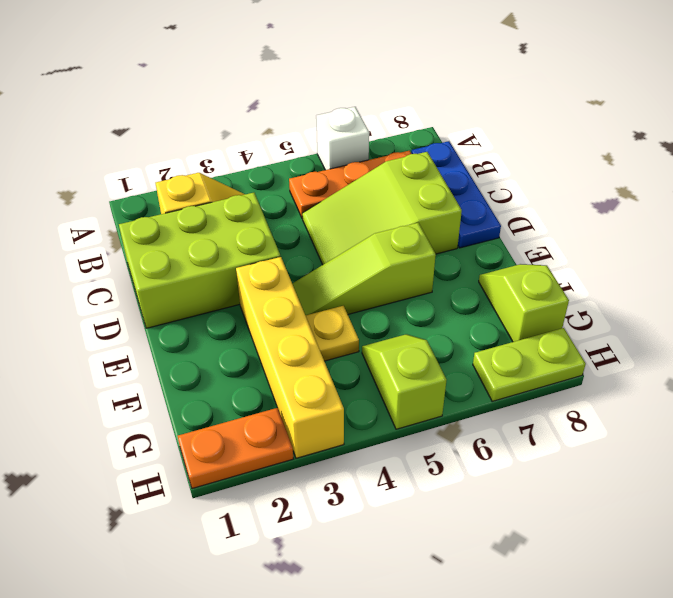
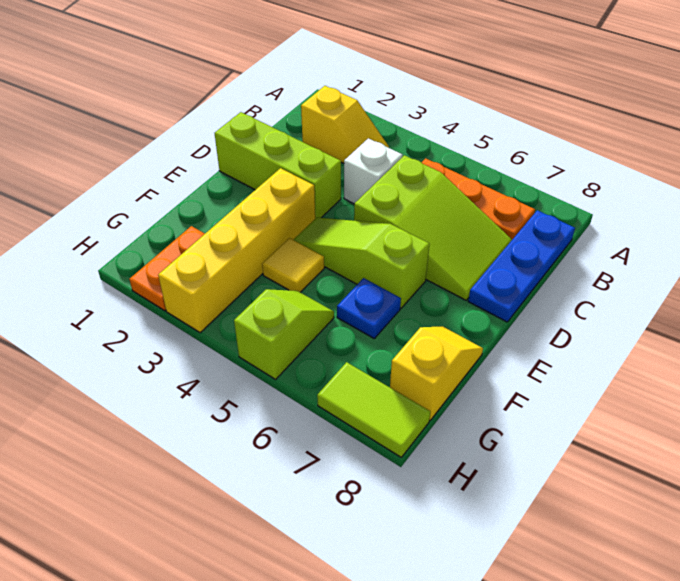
white 1x1 brick [316,107,369,170] -> white 1x1 brick moved to [344,138,402,204]
lime 2x3 brick [119,193,281,328] -> lime 1x3 brick [215,112,341,219]
lime 2x3 slope [302,152,462,265] -> lime 2x3 slope turned to [354,155,512,300]
yellow 1x1 plate [306,306,359,361] -> yellow 1x1 tile [262,238,324,292]
none -> blue 1x1 plate [337,278,401,338]
lime 1x2 slope [479,264,569,342] -> yellow 1x2 slope [390,326,483,420]
orange 1x2 plate [178,408,293,489] -> orange 1x2 plate turned to [129,226,205,311]
lime 1x2 plate [473,328,586,401] -> lime 1x2 tile [317,362,430,457]

